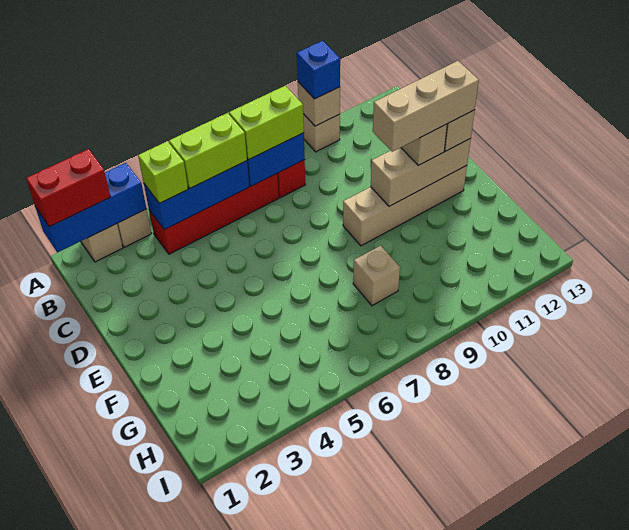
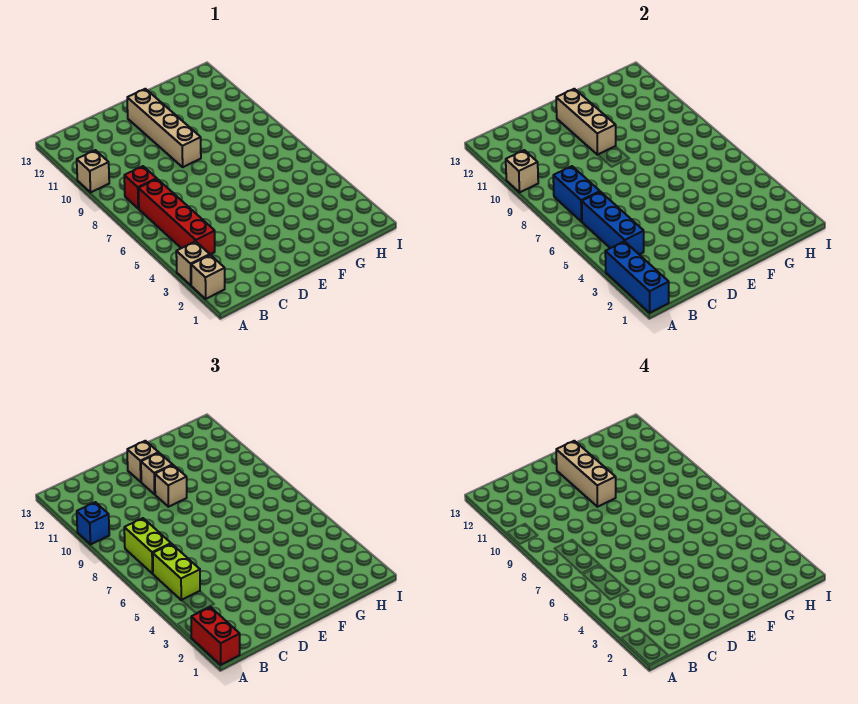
lime 1x1 brick [138,141,188,203] -> none
tan 1x1 brick [353,245,400,306] -> tan 1x1 brick moved to [155,465,187,507]

